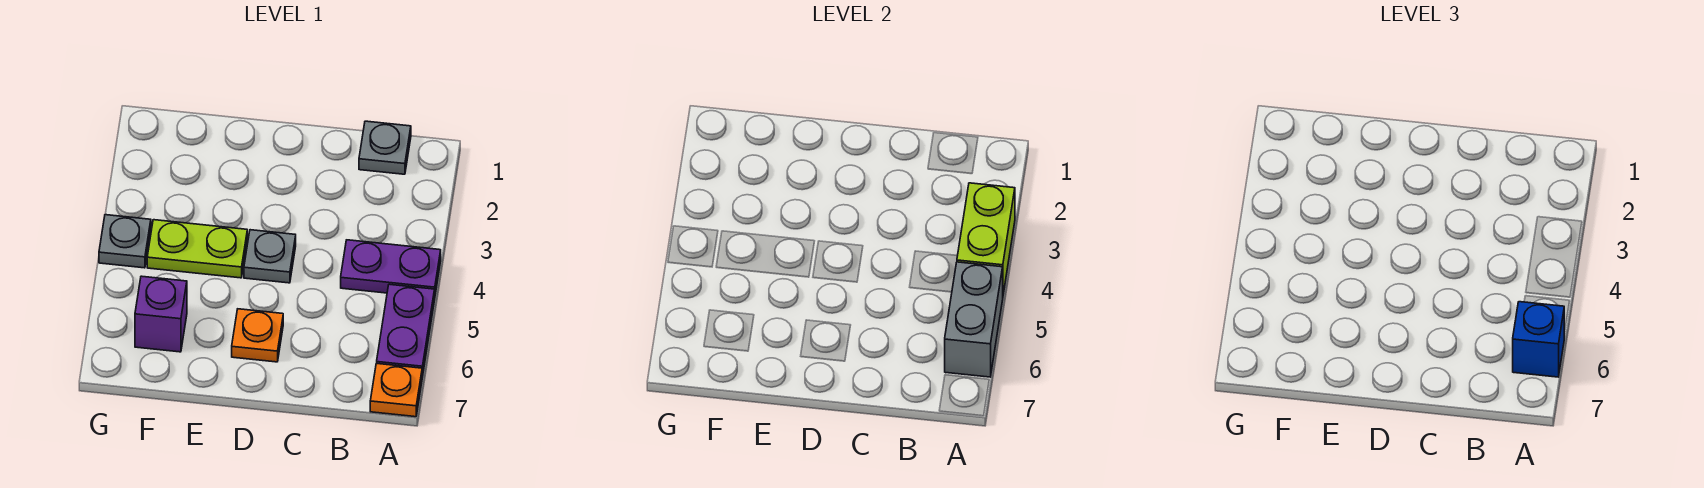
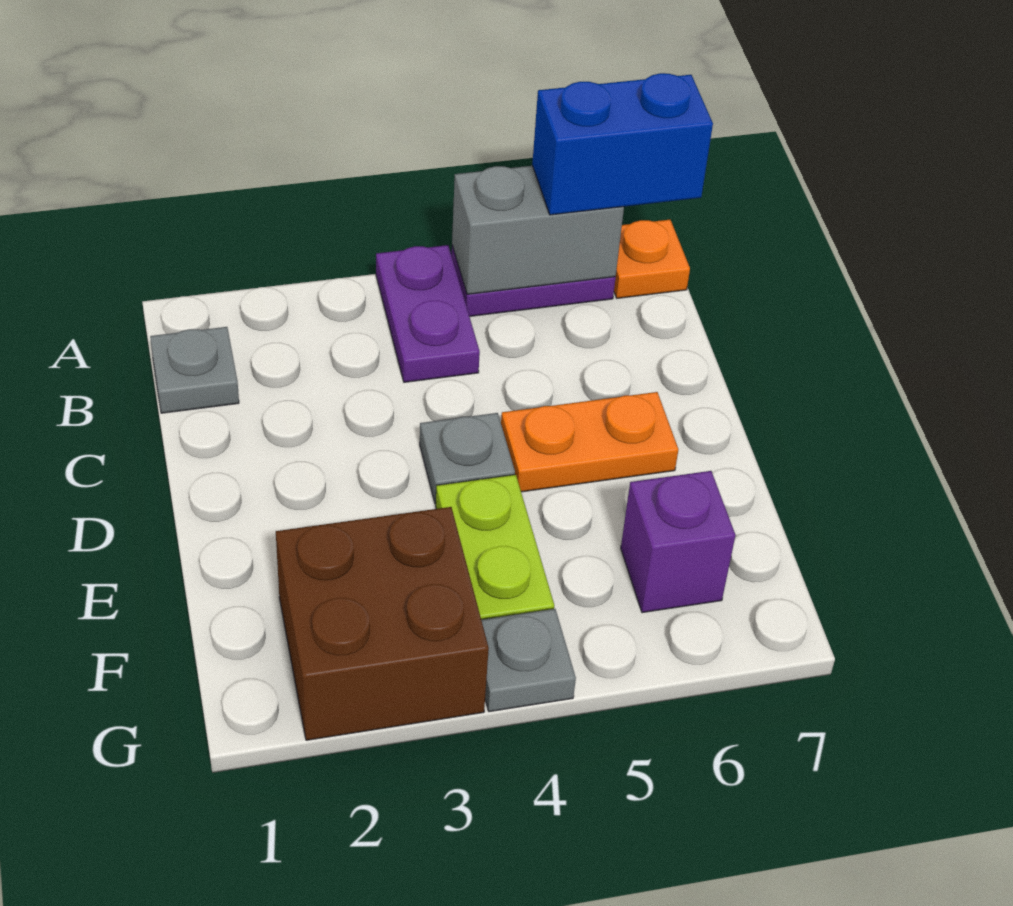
lime 1x2 brick [957,183,1015,294] -> none
blue 1x1 brick [1513,302,1564,377] -> blue 1x2 brick [532,73,713,215]
orange 1x1 plate [232,309,283,362] -> orange 1x2 plate [501,392,678,492]
none -> brown 2x2 brick [276,507,489,740]

